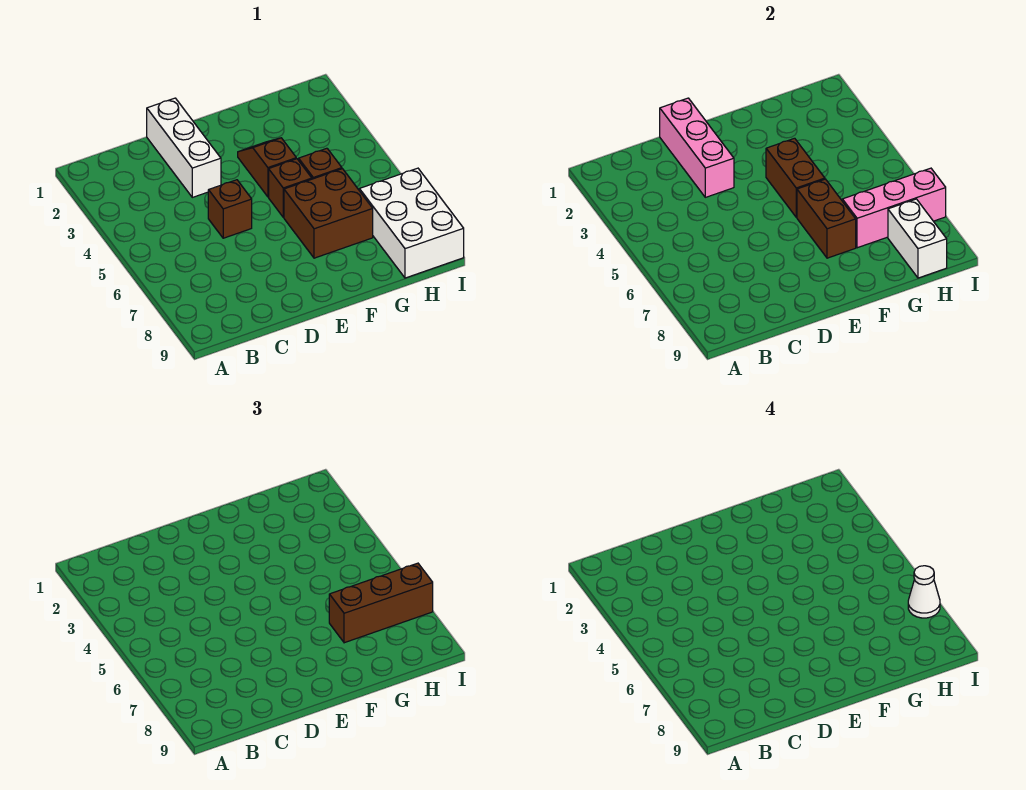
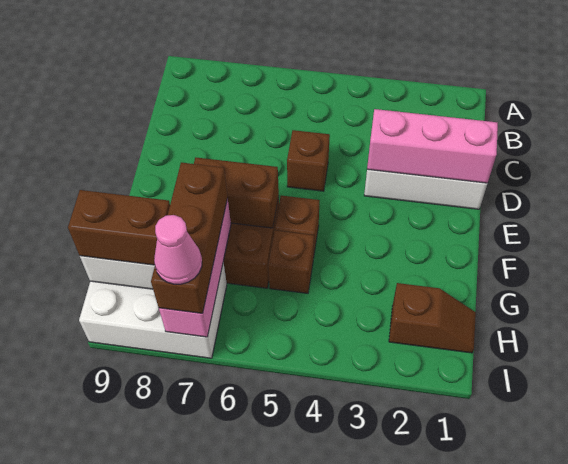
brown 1x2 slope [238,138,296,197] -> brown 1x2 slope moved to [389,283,476,353]
brown 1x2 brick [766,138,825,217] -> brown 1x2 brick moved to [68,190,170,265]
white 1x1 cone [908,566,940,618] -> pink 1x1 cone [154,215,202,284]

